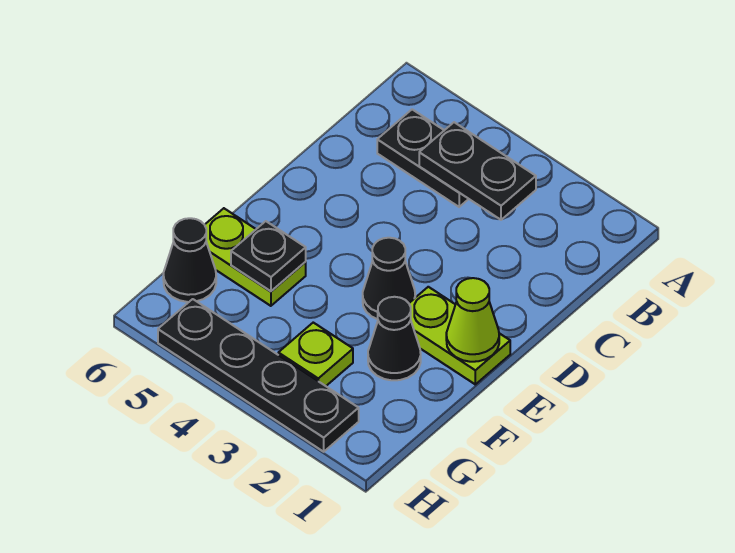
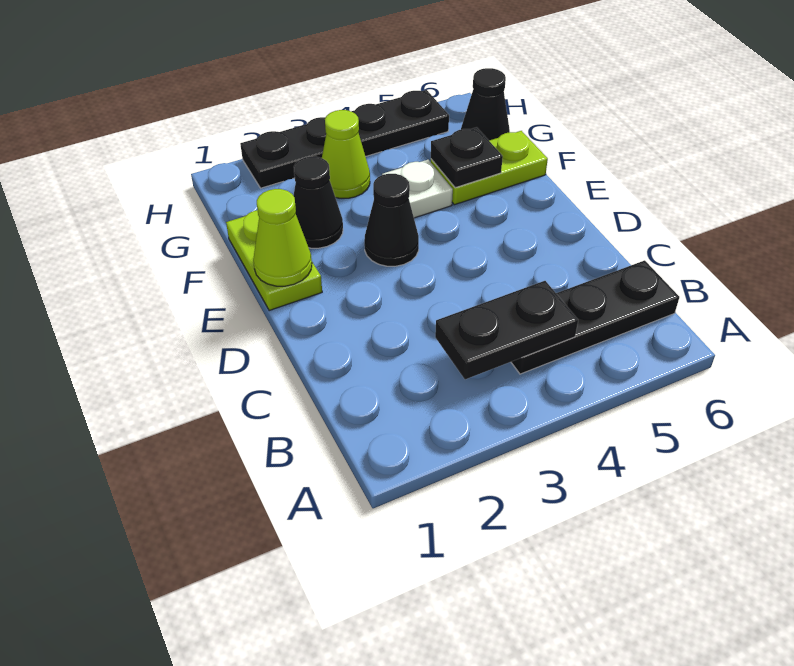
black 1x2 plate [377,109,468,207] -> black 1x3 plate [511,260,679,374]
lime 1x2 plate [409,287,510,384] -> lime 1x2 plate turned to [226,210,322,311]
none -> white 1x1 plate [382,160,453,218]
lime 1x1 plate [278,323,353,386] -> lime 1x1 cone [322,110,370,198]

